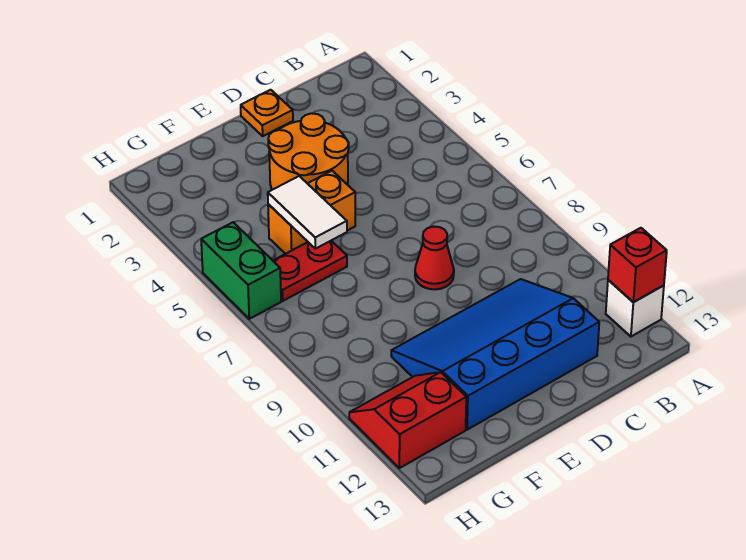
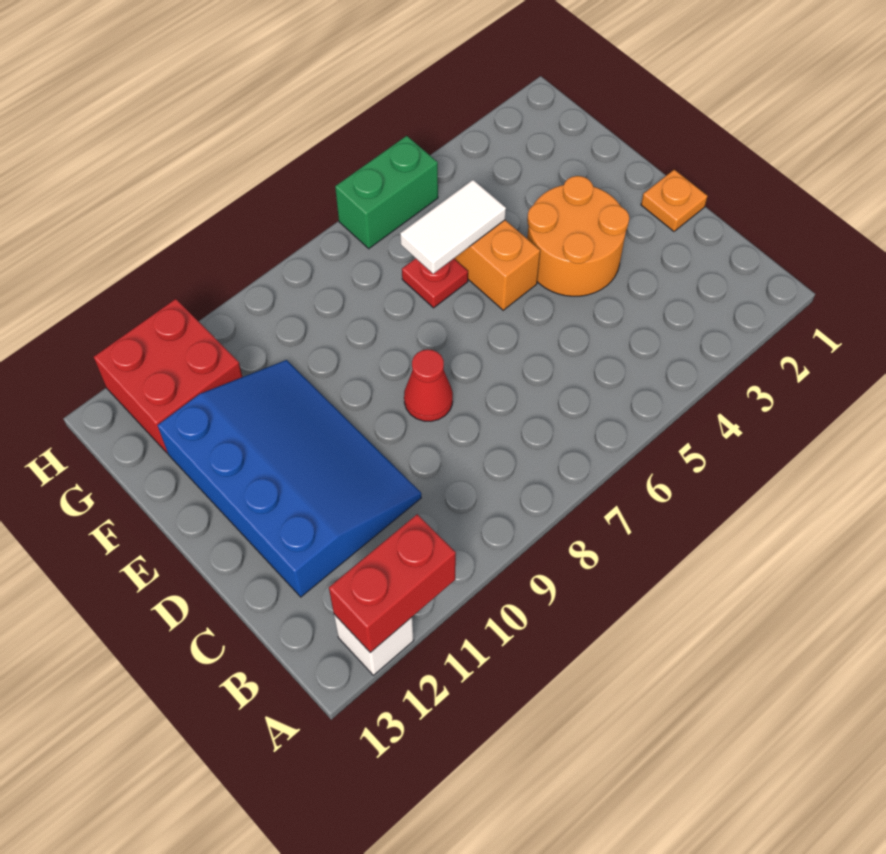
red 1x1 brick [608,228,667,302] -> red 1x2 brick [329,514,456,653]
red 1x2 plate [273,241,347,301] -> red 1x1 plate [402,258,468,308]
red 2x2 slope [349,372,466,468] -> red 2x2 brick [94,299,242,453]

